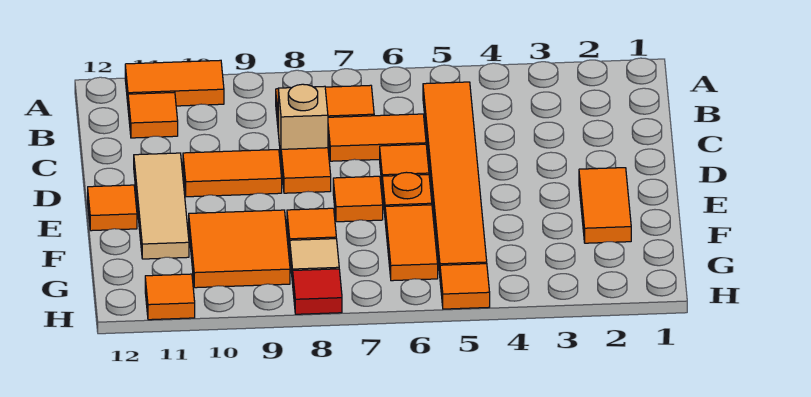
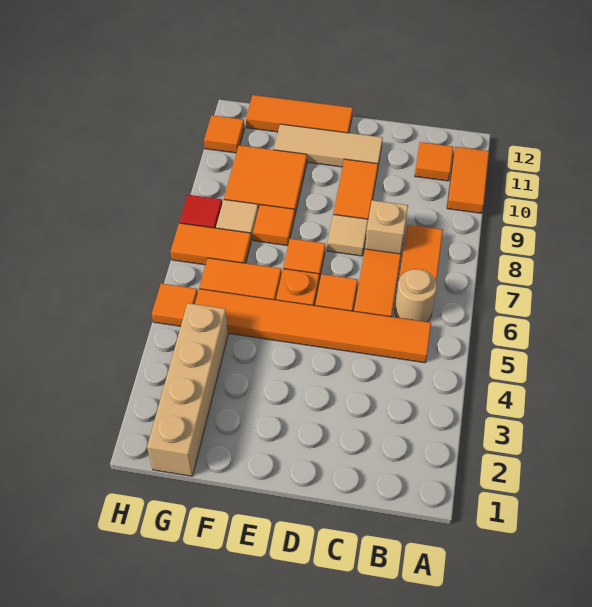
none -> tan 1x1 round brick [395,269,437,322]
orange 1x1 tile [281,148,331,193] -> tan 1x1 tile [327,214,368,256]
orange 1x2 tile [579,168,631,243] -> orange 1x2 tile moved to [171,223,251,265]
orange 1x1 tile [88,185,137,231] -> orange 1x3 tile [246,95,353,133]
none -> tan 1x4 brick [147,303,228,476]

